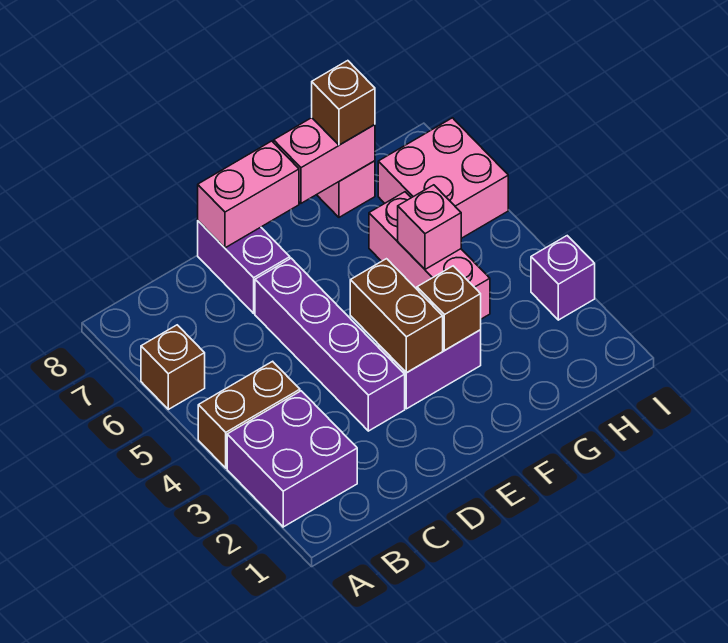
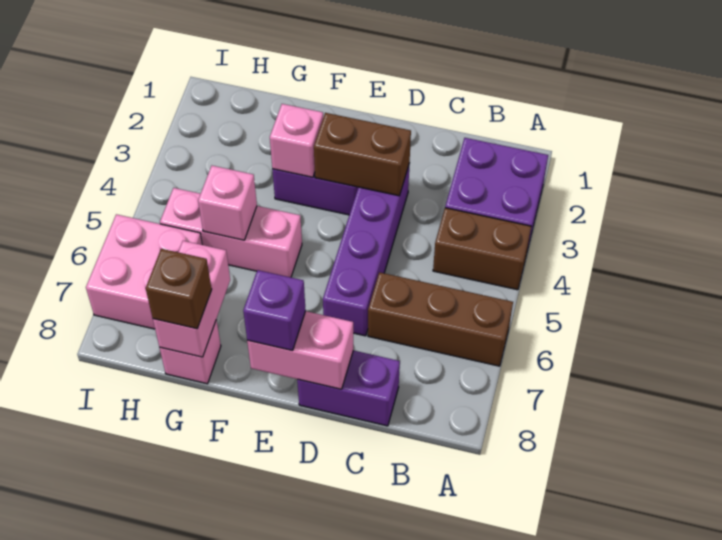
brown 1x1 brick [141,325,205,409] -> brown 1x3 brick [368,272,513,366]
purple 1x2 brick [198,221,290,313] -> purple 1x2 brick turned to [297,350,400,426]
brown 1x2 brick [350,259,443,373] -> brown 1x2 brick turned to [314,113,411,196]
brown 1x1 brick [417,266,481,350] -> pink 1x1 brick [270,104,323,177]
pink 1x2 brick [274,118,375,203] -> pink 1x2 brick turned to [153,241,230,357]
pink 1x3 brick [369,192,490,319] -> pink 1x3 brick turned to [160,188,302,277]
purple 1x1 brick [531,236,595,320] -> purple 1x1 brick moved to [243,270,306,350]

